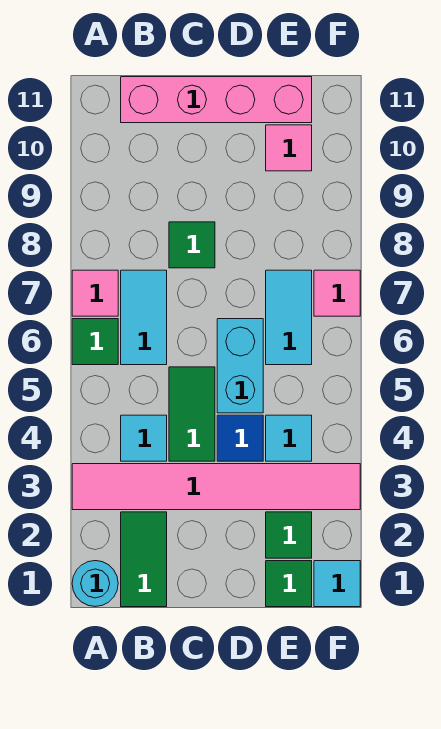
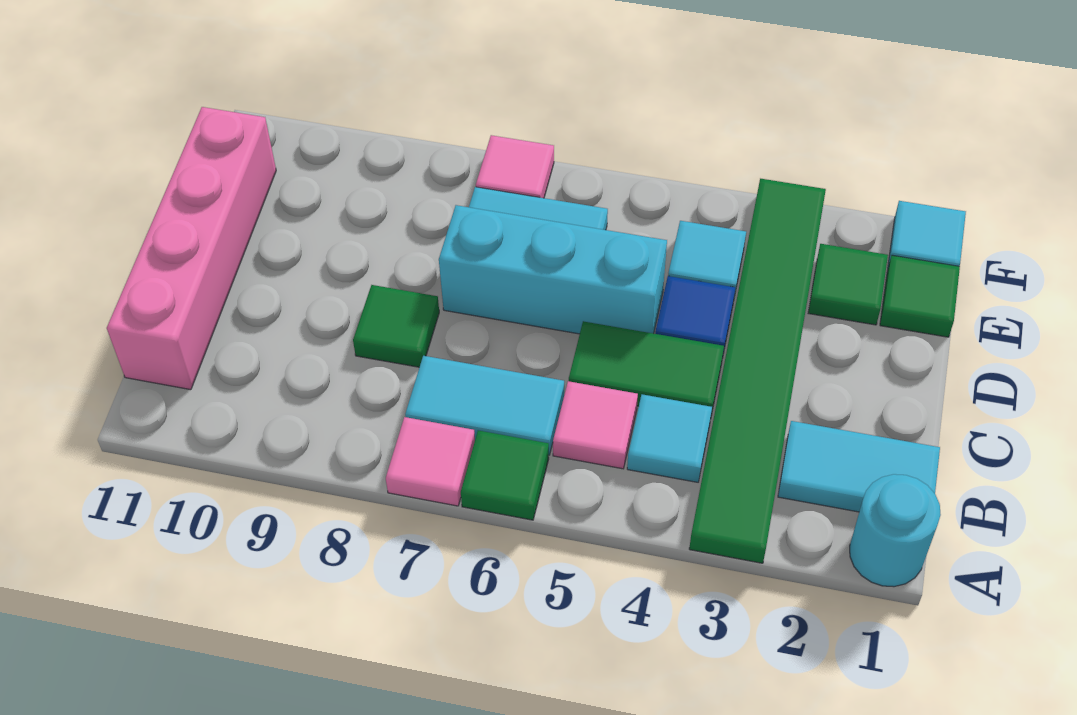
pink 1x6 tile [72,464,360,510] -> green 1x6 tile [689,179,826,563]
green 1x2 tile [121,512,167,607] -> cyan 1x2 tile [778,421,940,512]
cyan 1x2 brick [217,319,263,413] -> cyan 1x3 brick [439,205,667,334]
pink 1x1 tile [266,125,312,171] -> pink 1x1 tile moved to [553,381,638,469]

